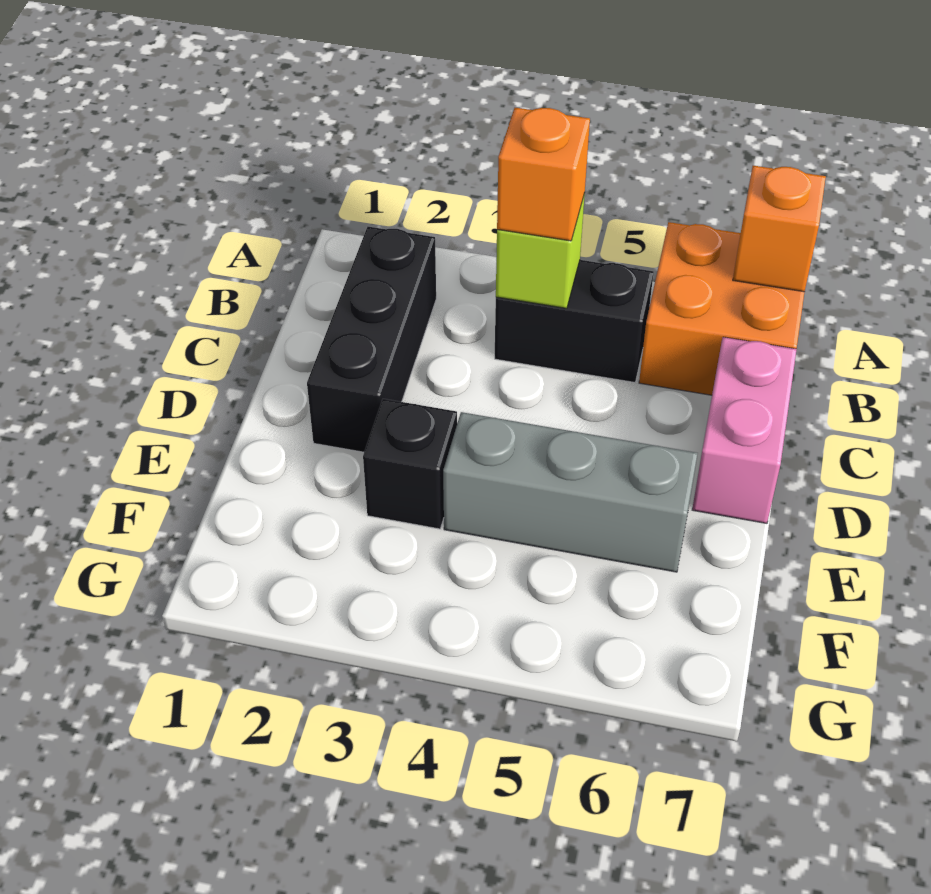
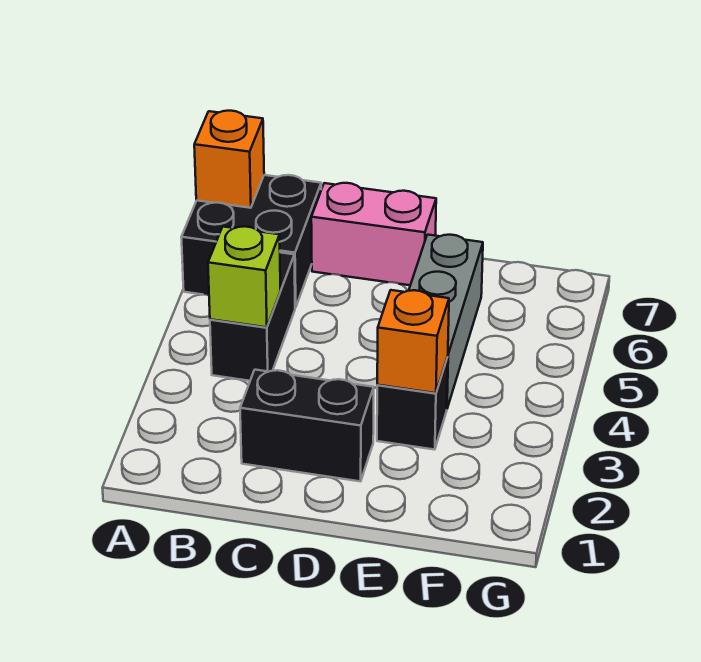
orange 2x2 brick [639,222,804,395] -> black 2x2 brick [181,175,321,308]
black 1x3 brick [307,227,436,452] -> black 1x2 brick [240,370,374,481]
orange 1x1 brick [497,108,590,241] -> orange 1x1 brick moved to [377,290,449,393]

